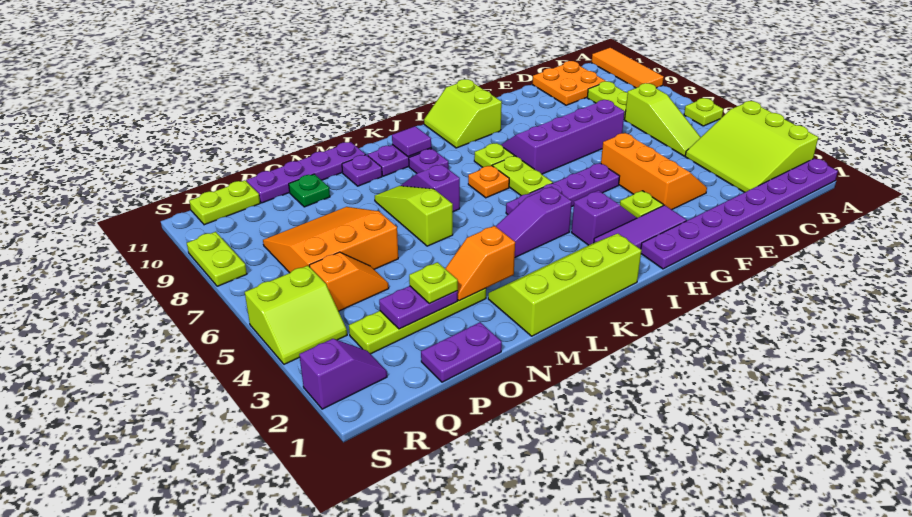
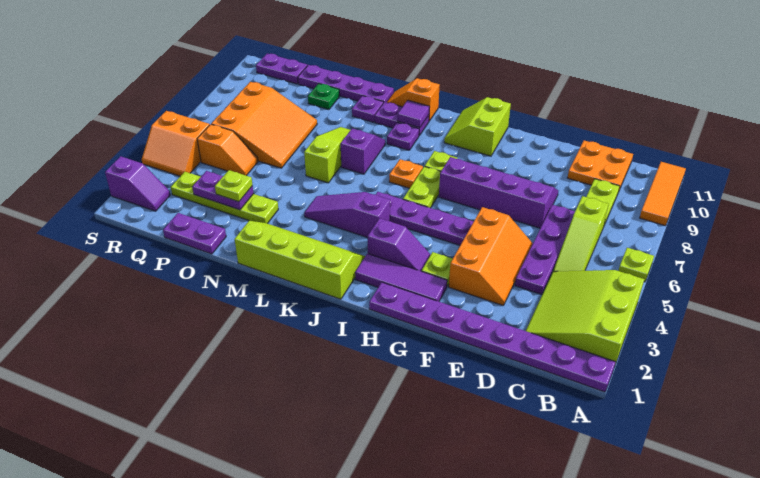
none -> purple 1x4 plate [515,205,575,294]
orange 1x2 slope [445,226,515,301] -> orange 1x2 slope moved to [387,78,440,121]
orange 3x3 slope [263,207,398,273] -> orange 3x3 slope turned to [211,82,317,168]
lime 1x2 plate [189,180,260,225] -> purple 1x2 plate [256,53,307,84]
lime 2x2 slope [245,266,347,364] -> orange 2x2 slope [142,111,210,176]
lime 1x2 plate [187,232,247,286] -> none

